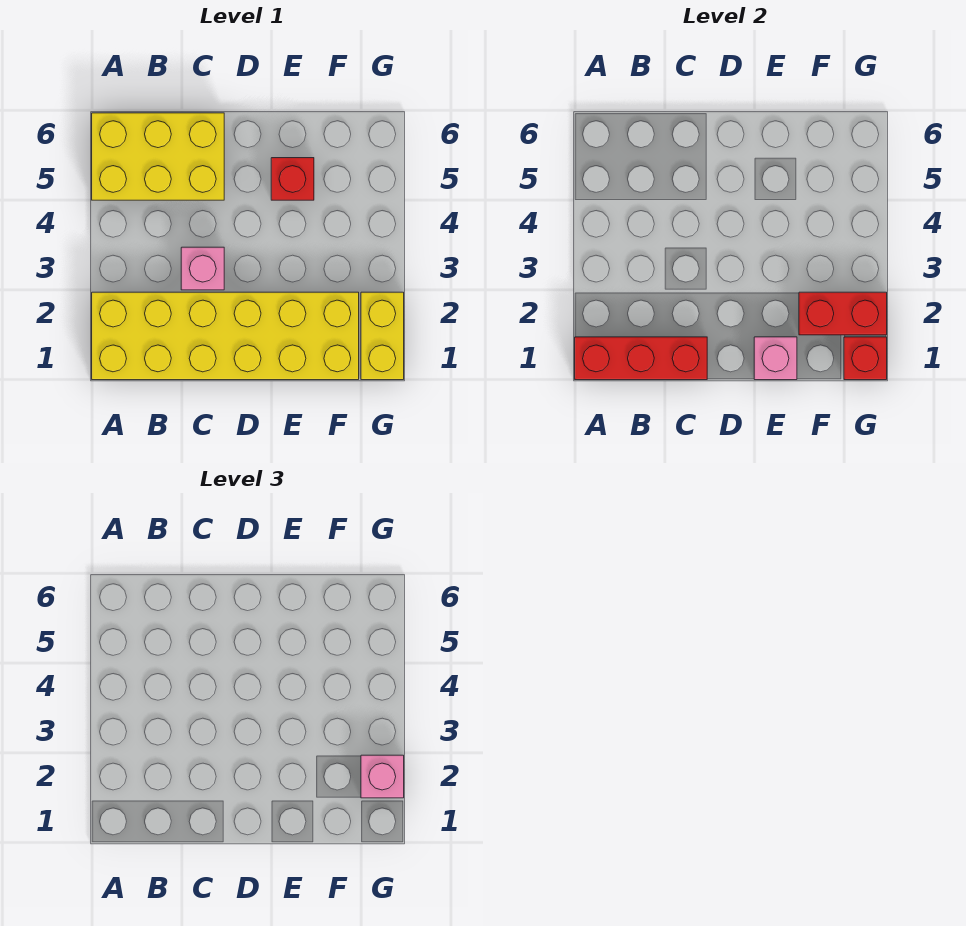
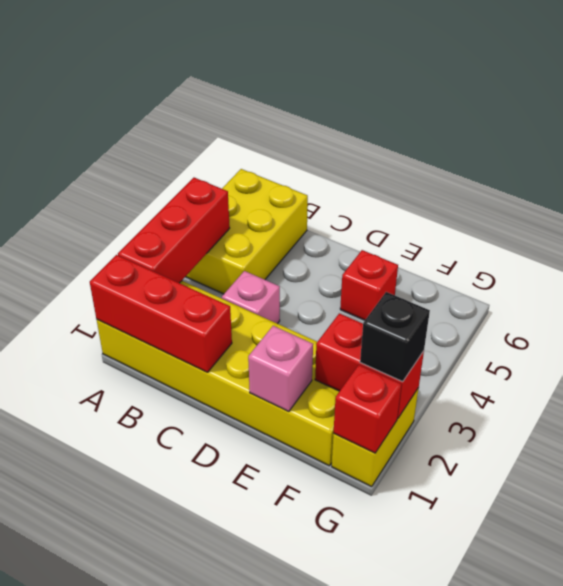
none -> red 1x3 brick [118,178,230,283]
yellow 2x3 brick [92,113,224,200] -> yellow 2x3 brick turned to [186,169,308,294]
pink 1x1 brick [361,755,404,798] -> black 1x1 brick [360,292,430,382]

